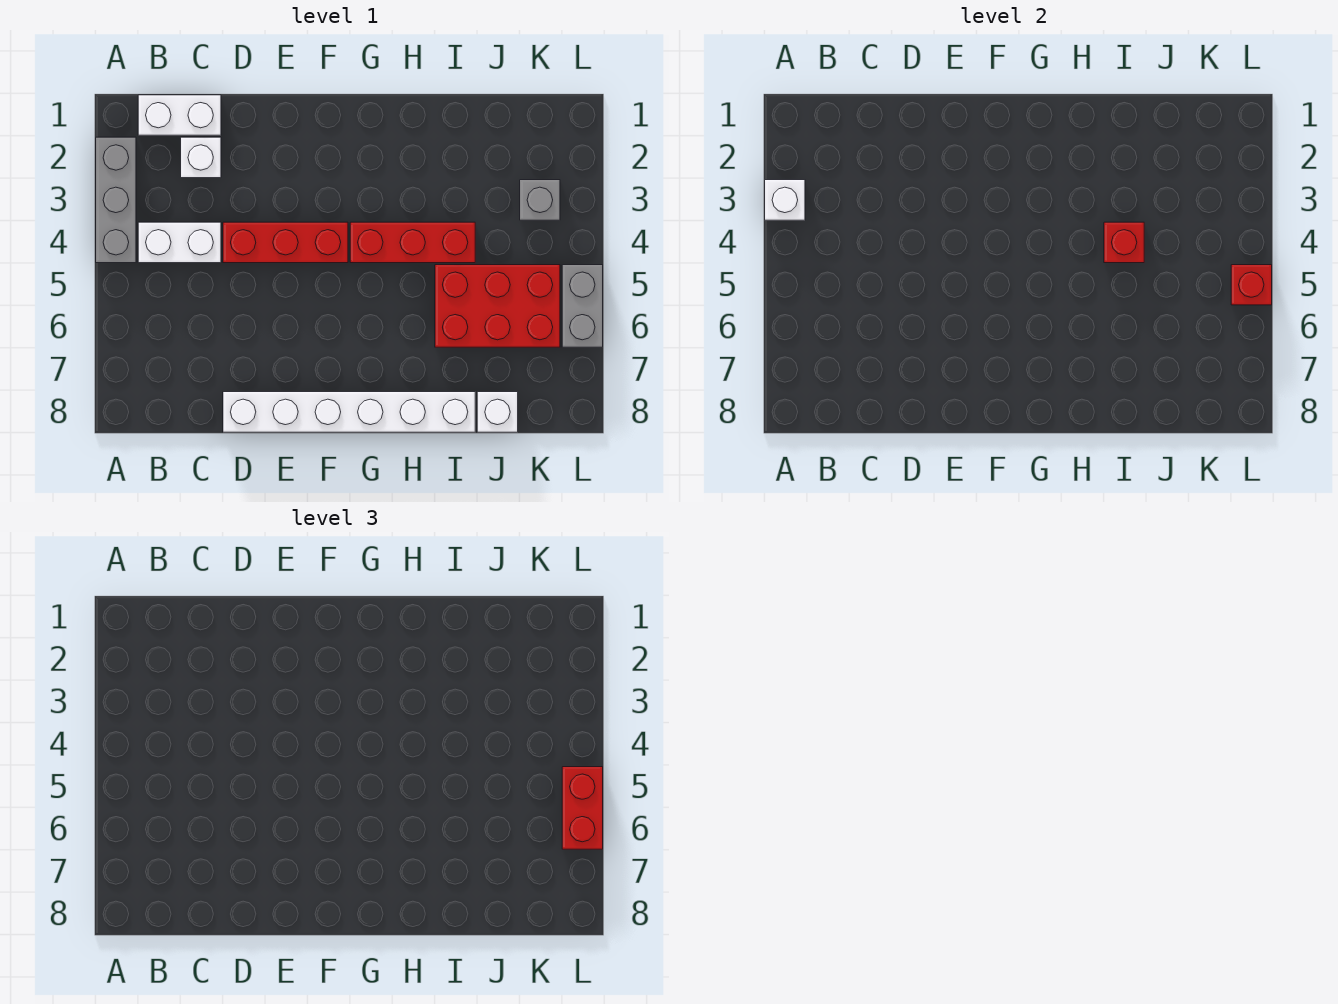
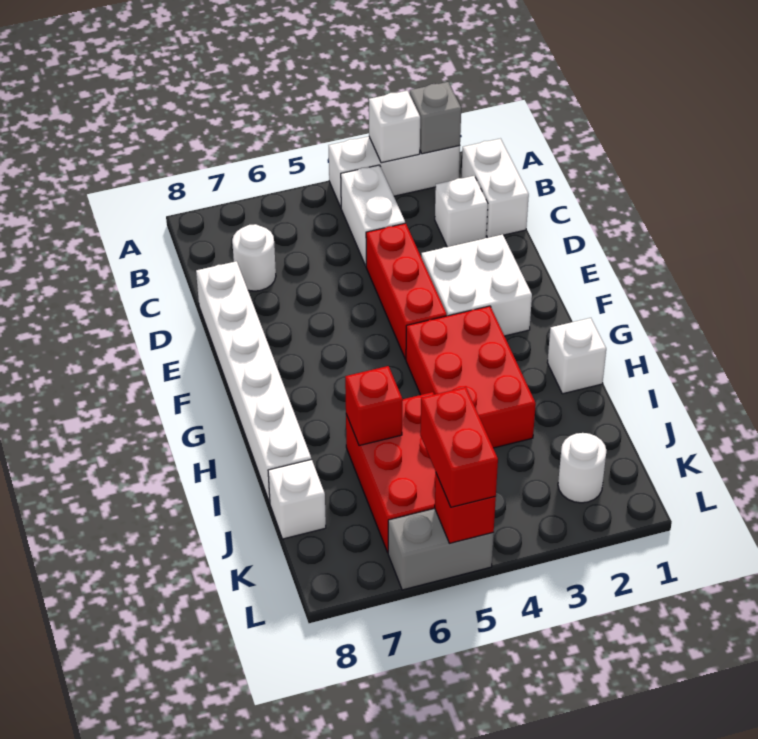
grey 1x3 brick [96,137,136,263] -> white 1x3 brick [329,136,460,207]
none -> white 1x1 round brick [232,224,276,291]
none -> white 2x2 brick [421,234,532,336]
red 1x3 brick [350,222,475,263] -> red 2x3 brick [406,306,536,448]
none -> white 1x1 brick [547,318,606,394]
red 1x1 brick [1104,222,1144,263] -> red 1x1 brick moved to [345,366,403,446]
none -> white 1x1 round brick [558,433,607,503]
grey 1x1 brick [520,180,560,220] -> grey 1x1 brick moved to [410,82,461,154]
red 1x2 brick [562,767,603,849] -> red 1x2 brick turned to [420,387,498,507]

